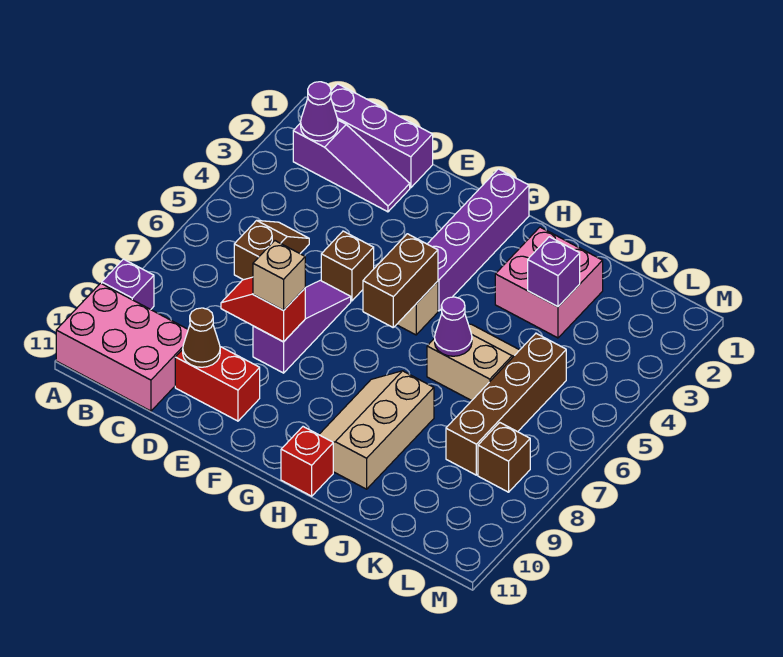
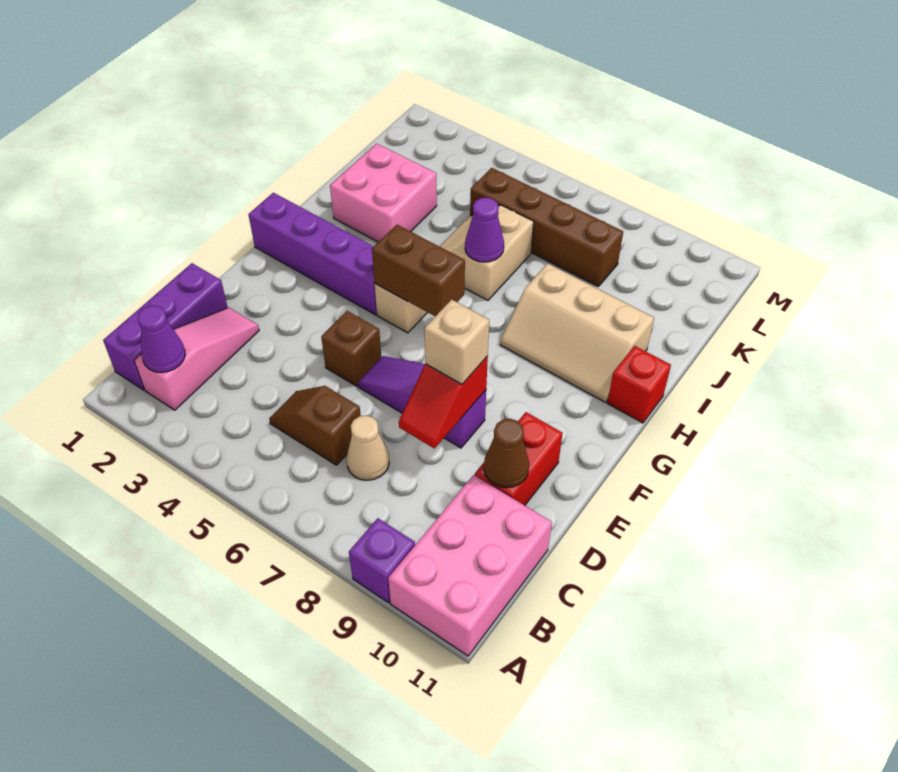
purple 1x3 slope [293,120,410,212] -> pink 1x3 slope [135,308,259,410]
none -> tan 1x1 cone [346,415,389,480]
purple 1x1 brick [528,237,580,307] -> none
brown 1x1 brick [478,422,530,492] -> none

